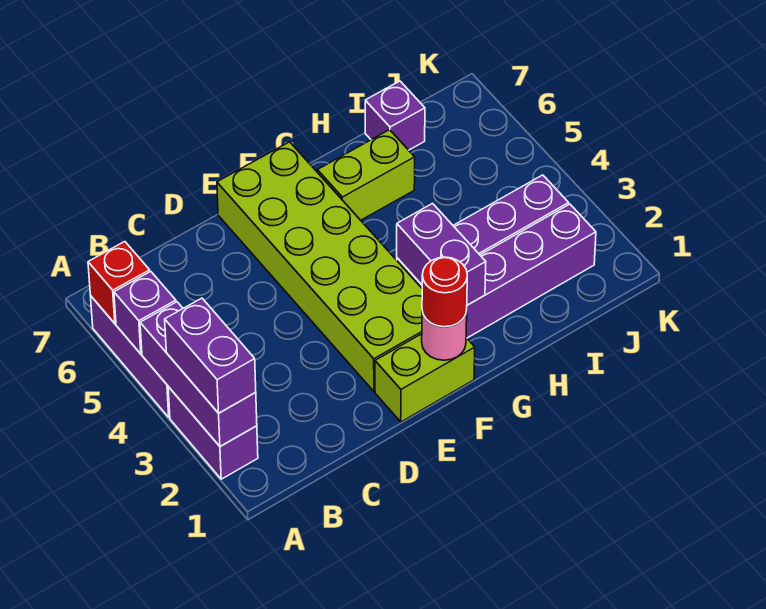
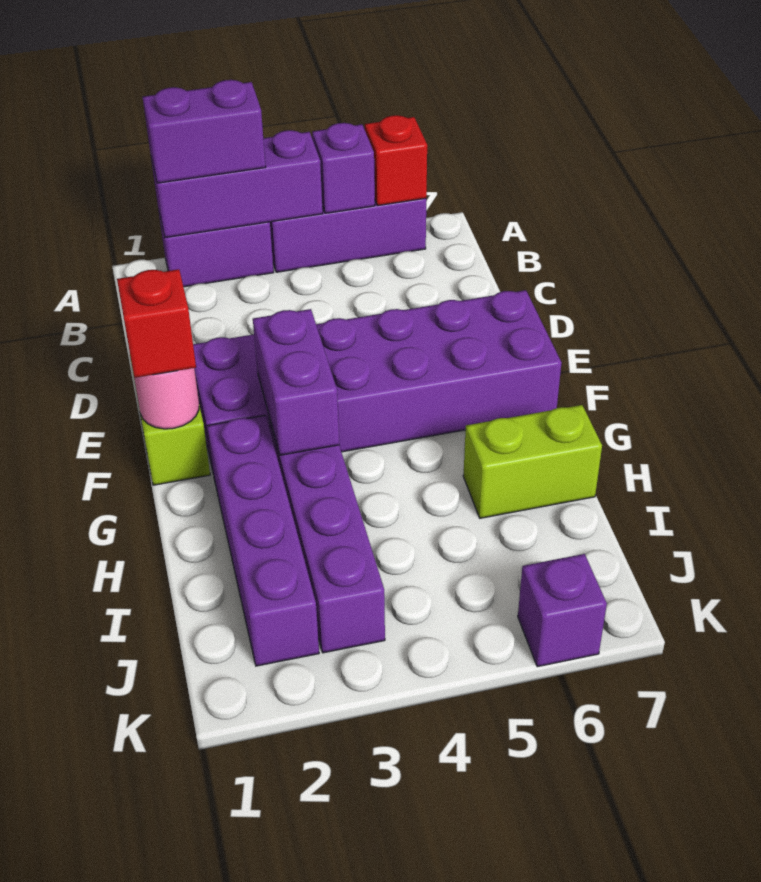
lime 2x6 brick [217,142,422,391] -> purple 2x6 brick [193,290,561,471]
red 1x1 round brick [422,257,467,327] -> red 1x1 brick [117,269,196,378]
purple 1x2 brick [397,204,486,305] -> purple 1x2 brick turned to [253,309,339,455]
lime 1x2 brick [317,130,415,220] -> lime 1x2 brick turned to [463,405,602,518]
purple 1x1 brick [365,81,425,150] -> purple 1x1 brick moved to [518,554,607,667]

